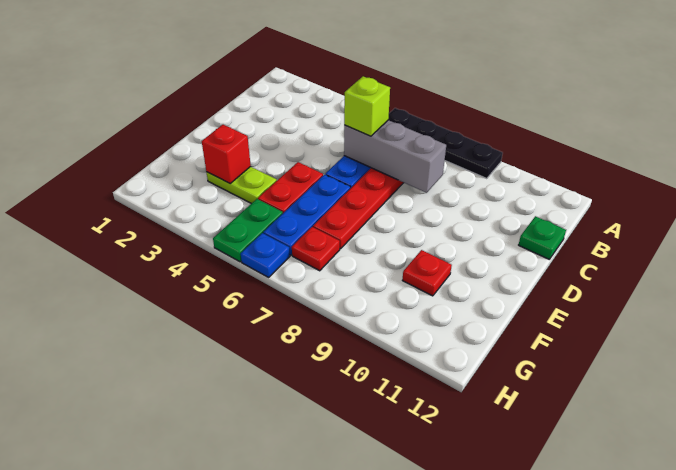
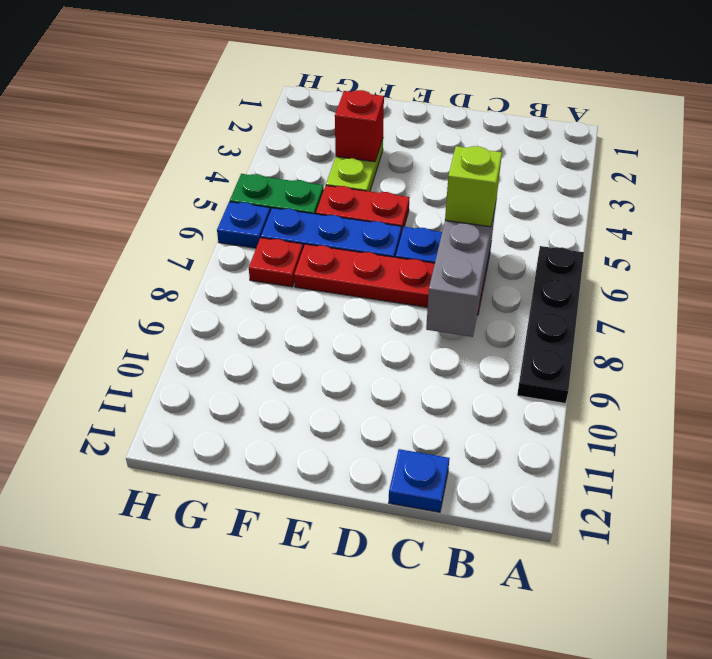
green 1x1 plate [519,216,566,259] -> blue 1x1 plate [389,449,450,512]
red 1x1 plate [402,250,452,296] -> none

